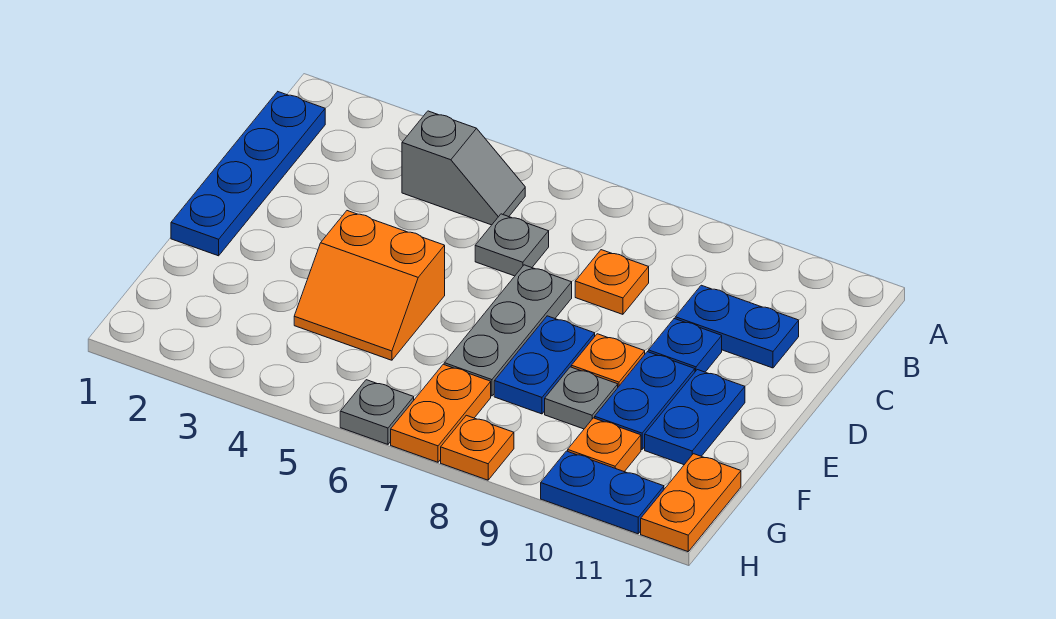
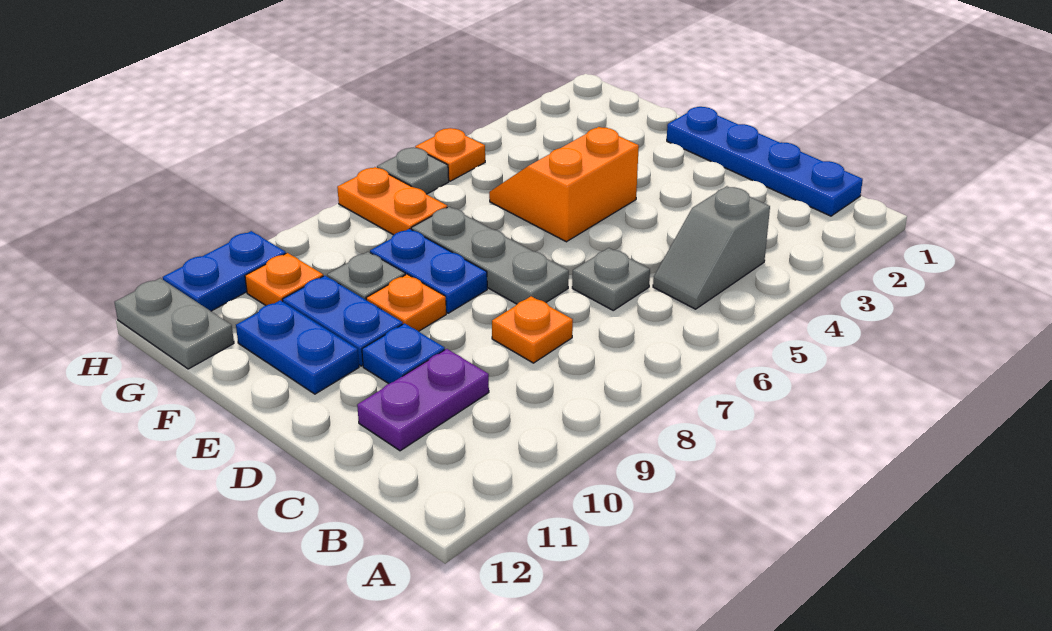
blue 1x2 plate [675,285,799,368] -> purple 1x2 plate [357,349,489,451]
orange 1x2 plate [641,454,741,552] -> grey 1x2 plate [115,278,234,369]
orange 1x1 plate [441,415,514,480] -> orange 1x1 plate moved to [415,128,485,181]

